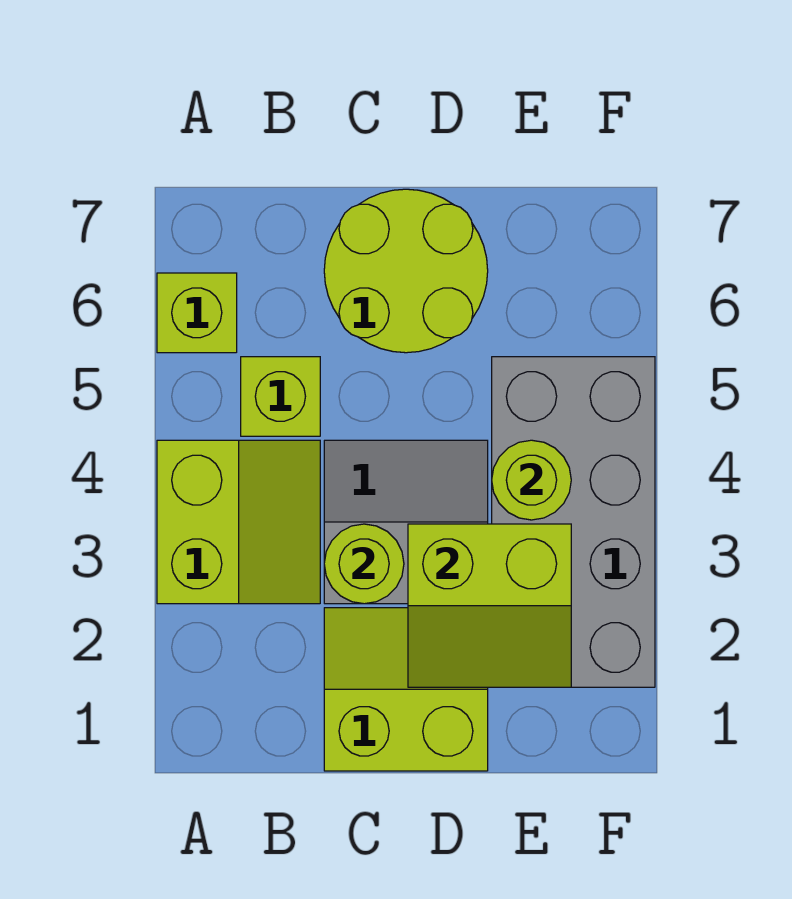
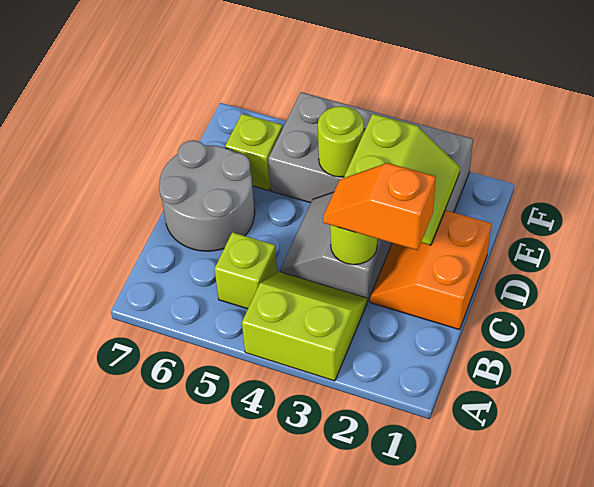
lime 1x1 brick [157,273,237,353] -> lime 1x1 brick moved to [225,114,283,191]
lime 2x2 slope [324,608,488,771] -> orange 2x2 slope [370,210,491,330]
none -> orange 1x2 slope [323,163,436,250]
lime 2x2 round brick [324,189,488,353] -> grey 2x2 round brick [159,140,255,251]

